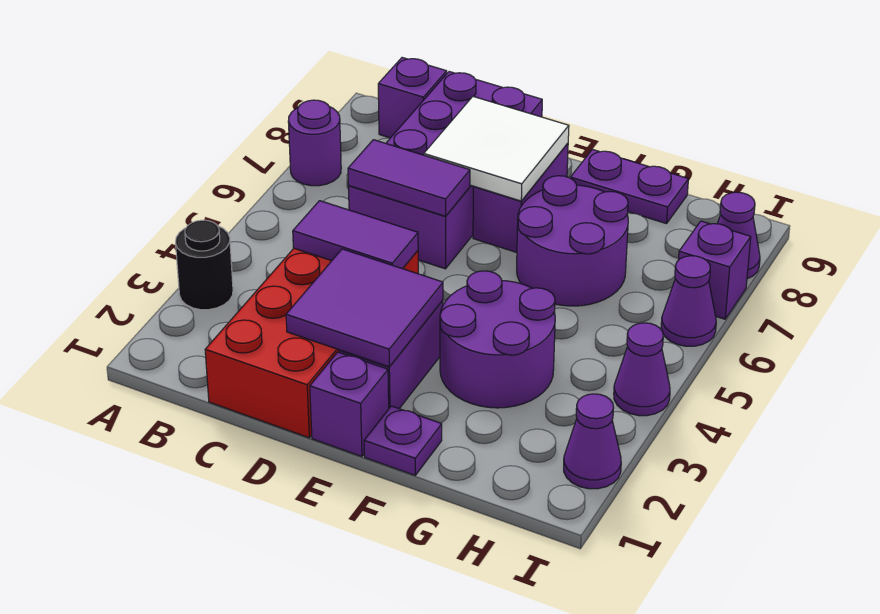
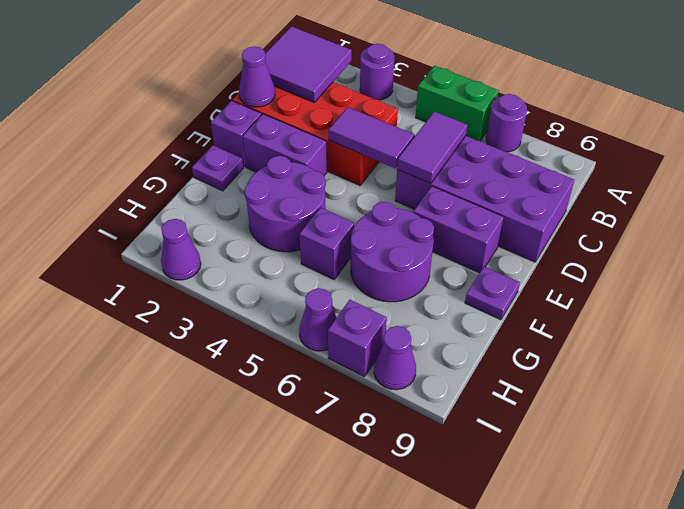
black 1x1 round brick [176,220,233,310] -> purple 1x1 round brick [360,44,395,100]
none -> green 1x2 brick [416,66,499,141]
purple 1x1 brick [378,58,447,138] -> purple 1x1 brick moved to [300,208,354,279]
purple 1x2 tile [293,201,418,269] -> purple 1x2 tile turned to [329,107,414,168]
purple 2x2 tile [286,249,443,367] -> purple 2x2 tile moved to [265,26,352,103]
white 2x2 tile [424,96,569,201] -> none
purple 1x2 plate [570,149,688,224] -> purple 1x1 plate [465,266,520,320]
purple 1x1 cone [614,323,670,416] -> purple 1x1 cone moved to [239,46,275,107]

